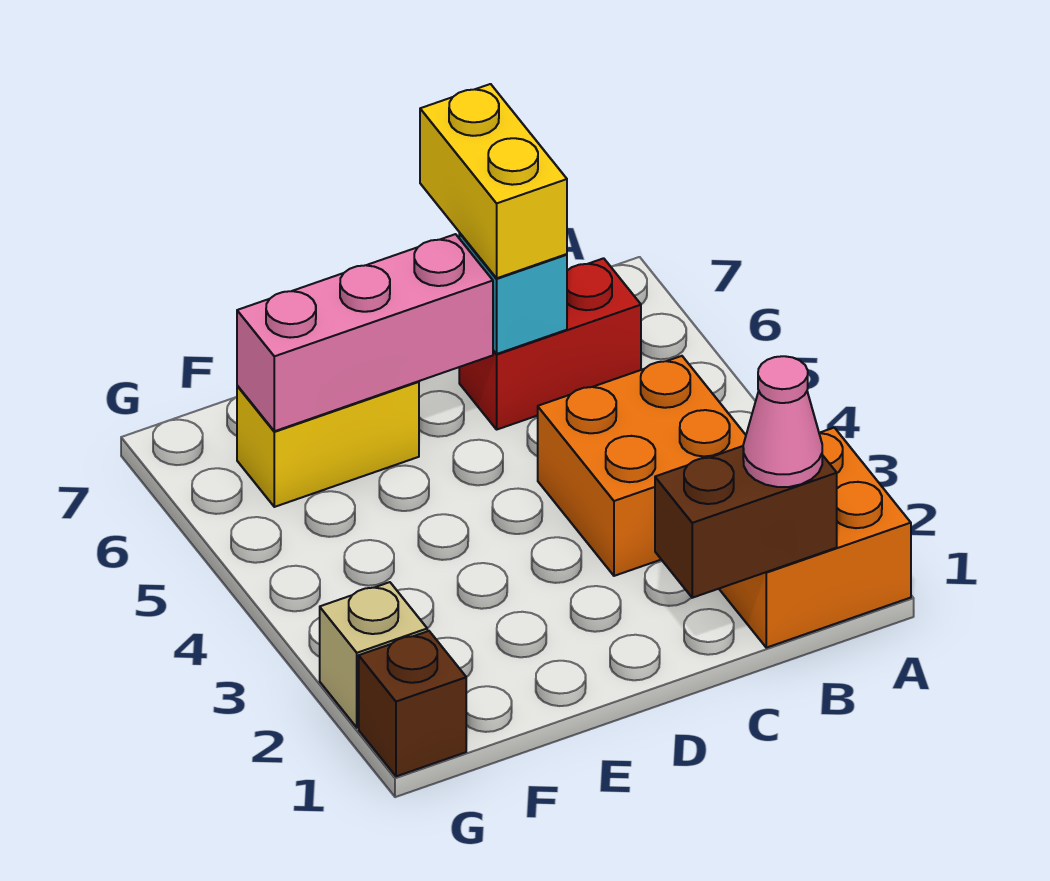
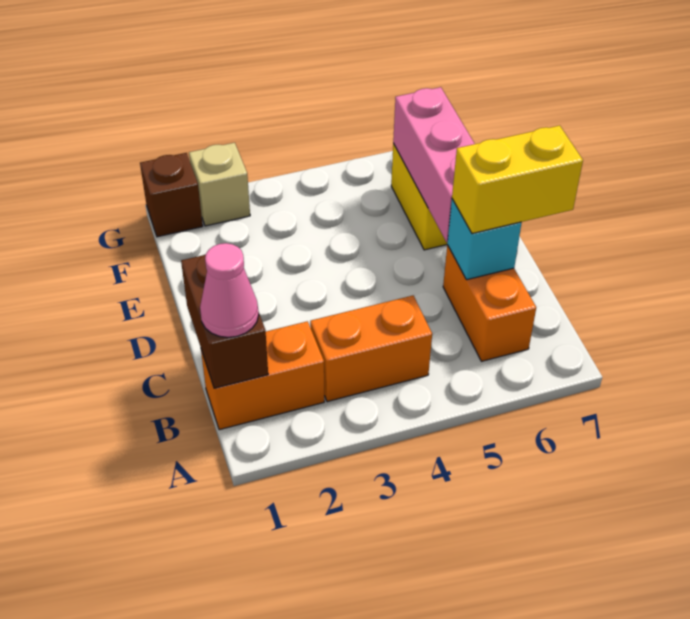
orange 2x2 brick [719,428,911,648] -> orange 1x2 brick [201,321,324,430]
orange 2x2 brick [538,356,746,576] -> orange 1x2 brick [310,296,432,402]
red 1x2 brick [459,258,641,429] -> orange 1x2 brick [443,245,536,361]

